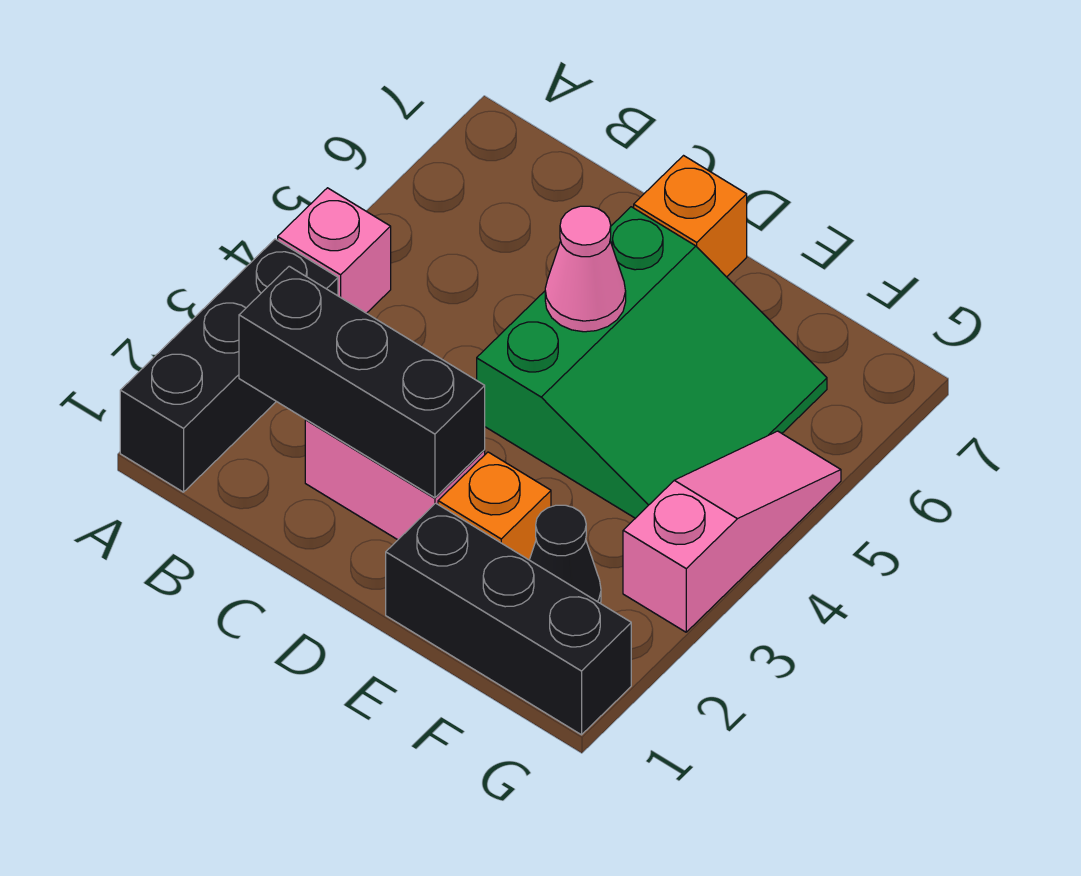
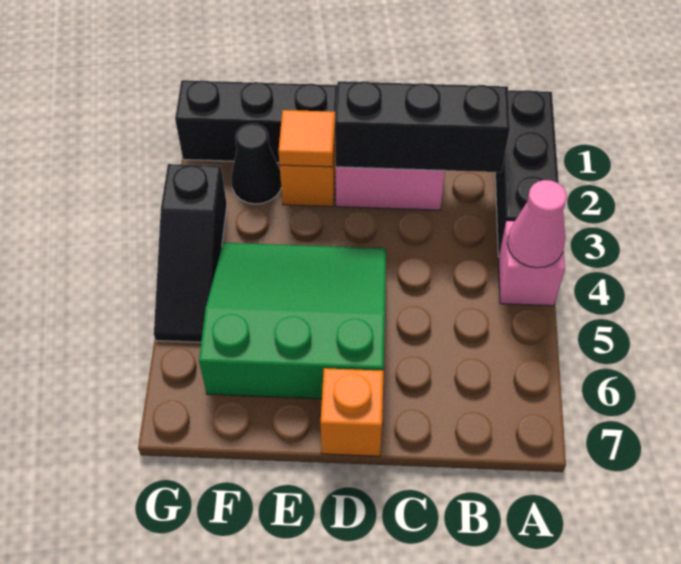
green 3x3 slope [477,207,827,518] -> green 3x3 slope turned to [199,243,386,399]
pink 1x1 cone [545,206,626,332] -> pink 1x1 cone moved to [507,180,567,268]
none -> orange 1x1 tile [279,110,335,167]
pink 1x3 slope [623,431,841,632] -> black 1x3 slope [154,164,227,342]

